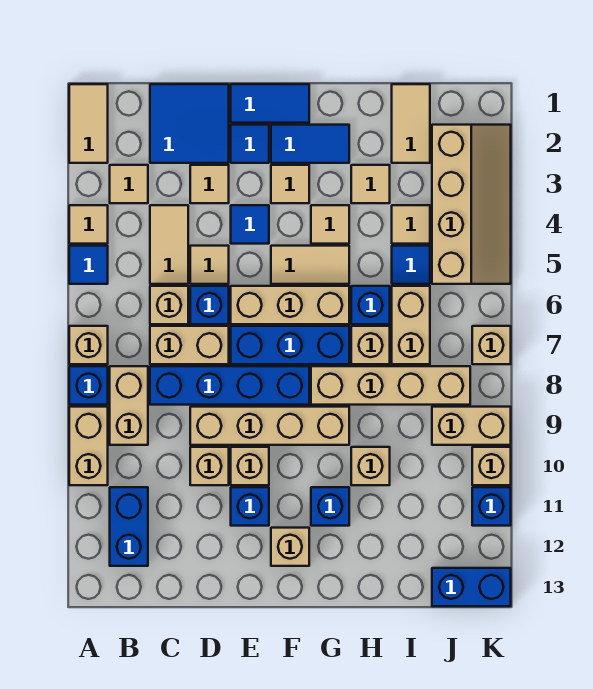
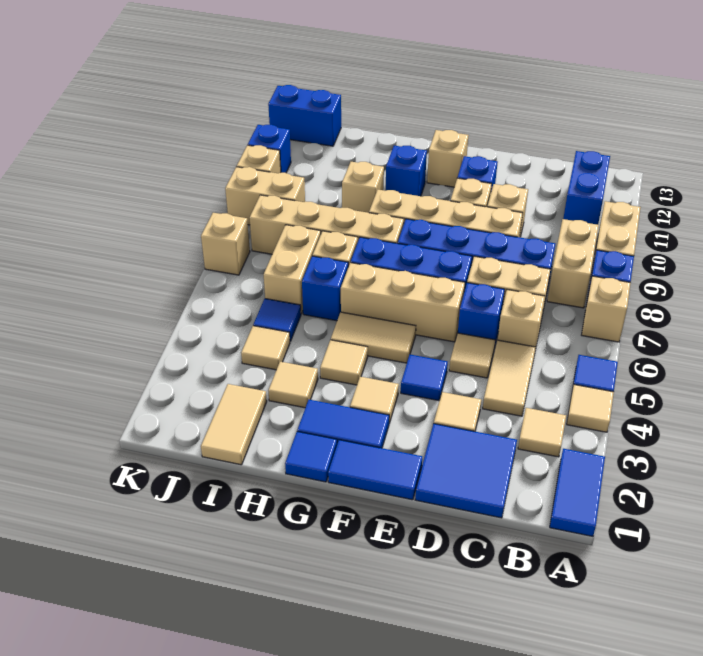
tan 1x2 tile [69,84,108,163] -> blue 1x2 tile [550,449,605,536]
blue 1x1 tile [231,125,269,163] -> blue 1x1 tile moved to [285,432,337,482]
tan 2x4 slope [432,125,511,284] -> none

